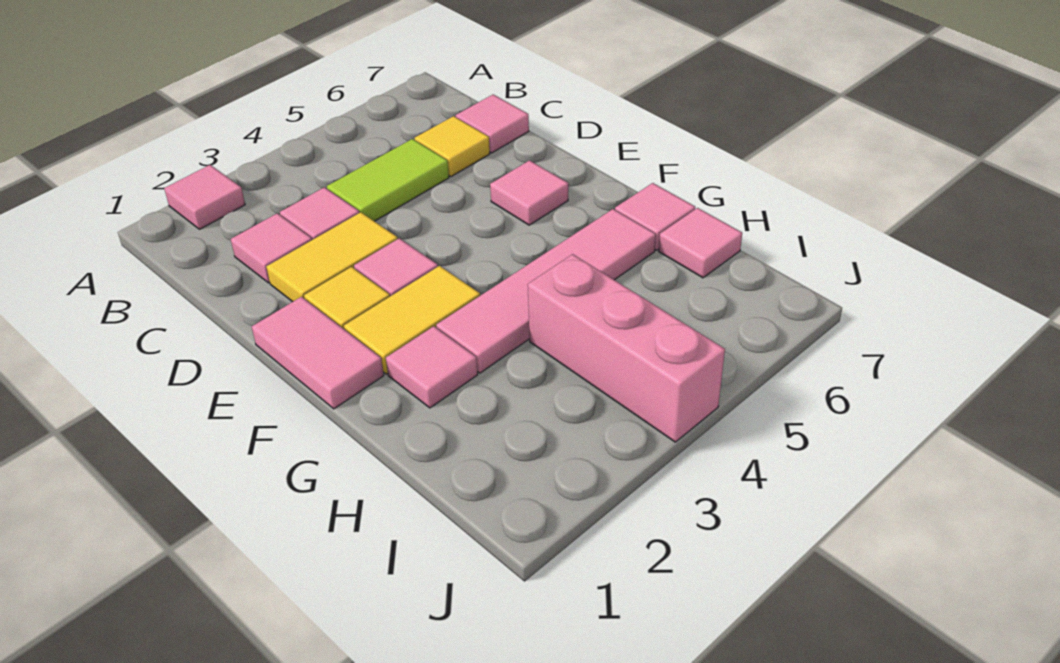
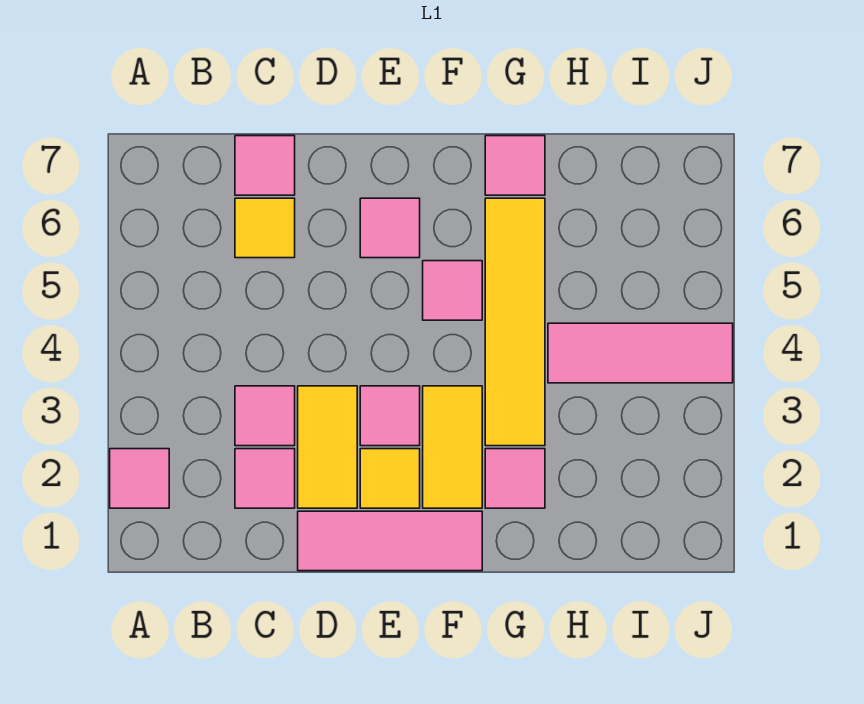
lime 1x2 tile [327,139,449,221] -> none
pink 1x2 tile [252,297,384,409] -> pink 1x3 tile [298,511,482,571]
pink 1x4 tile [436,209,656,373] -> yellow 1x4 tile [485,198,545,446]
pink 1x3 brick [528,254,725,442] -> pink 1x3 tile [548,323,733,383]
pink 1x1 tile [659,208,742,278] -> pink 1x1 tile moved to [423,261,482,320]

